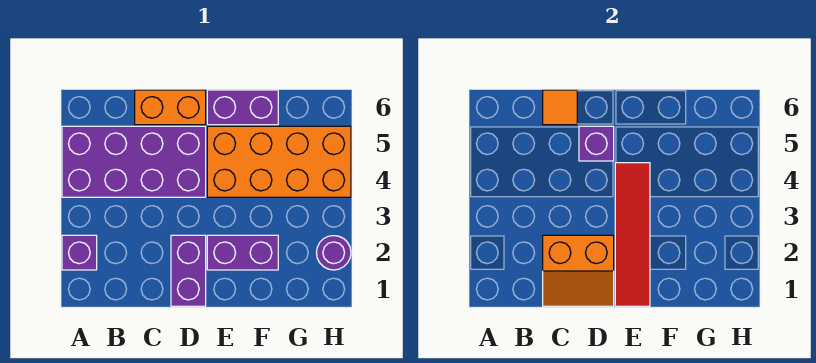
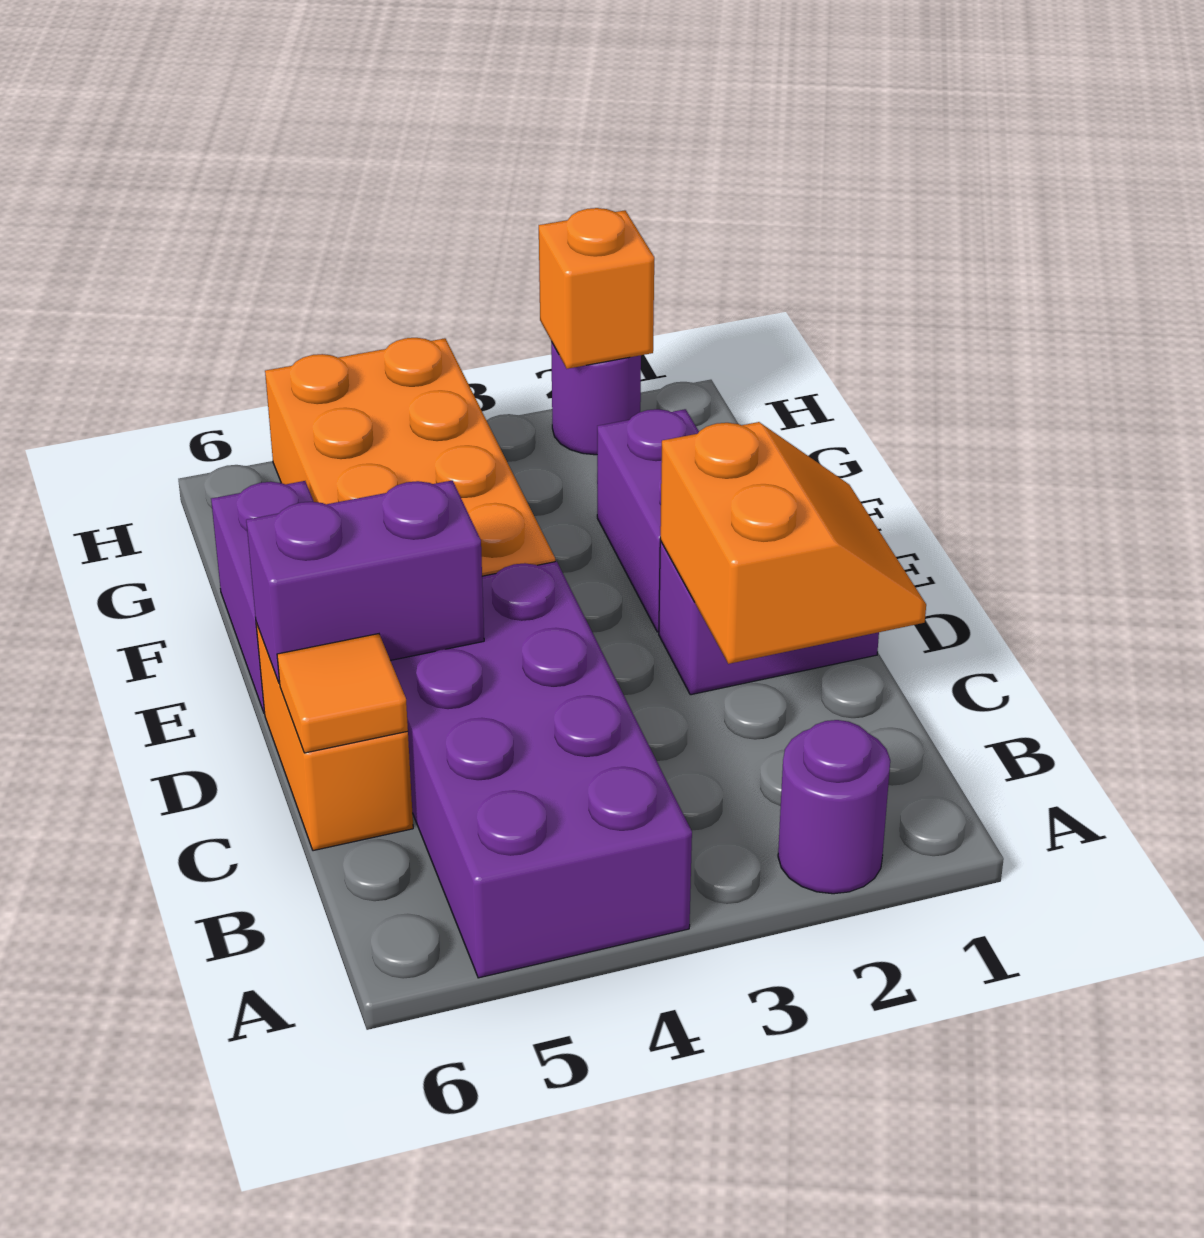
purple 1x1 brick [62,235,97,270] -> purple 1x1 round brick [778,720,890,894]
purple 1x1 brick [579,126,614,161] -> purple 1x2 brick [246,481,484,683]
red 1x4 tile [615,163,650,306] -> none
none -> orange 1x1 brick [539,208,654,369]

